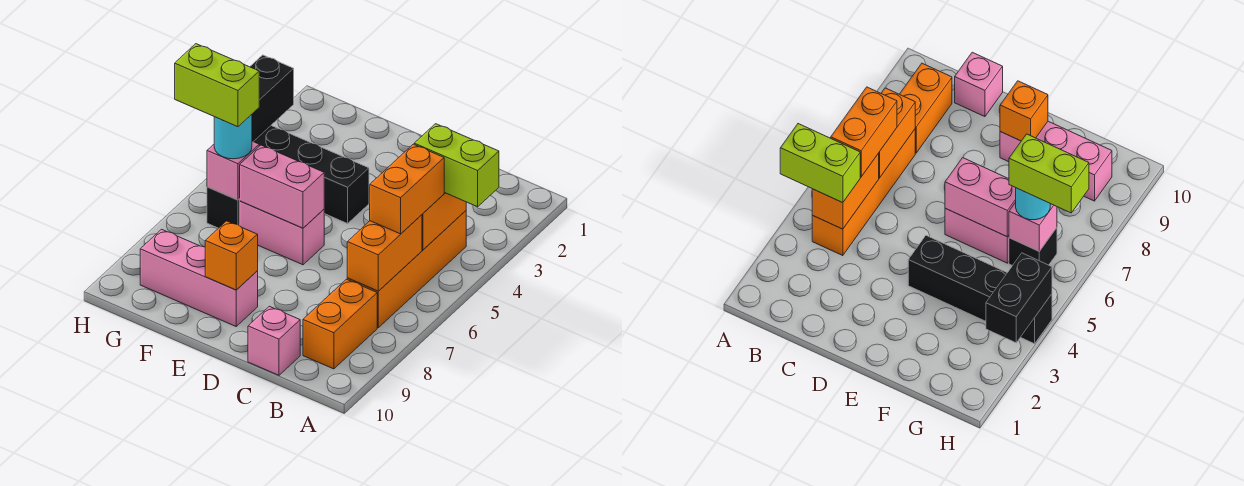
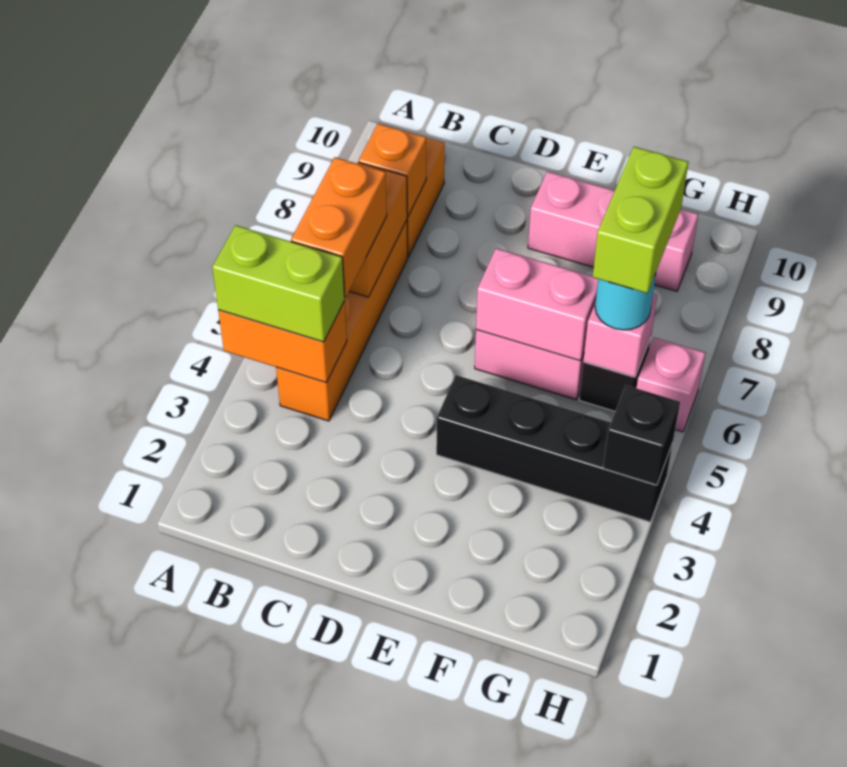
orange 1x2 brick [422,193,466,250] -> orange 1x2 brick turned to [218,301,347,383]
pink 1x1 brick [248,306,300,375] -> pink 1x1 brick moved to [637,338,705,432]
orange 1x1 brick [205,221,258,290] -> orange 1x1 brick moved to [359,124,426,216]
lime 1x2 brick [175,44,259,127] -> lime 1x2 brick turned to [593,147,688,293]
black 1x2 brick [250,55,294,142] -> black 1x1 brick [603,385,680,485]

